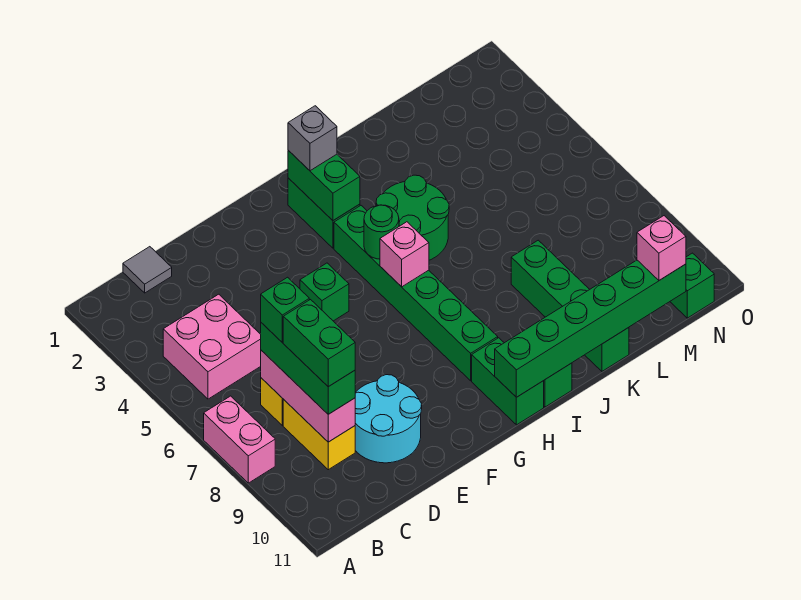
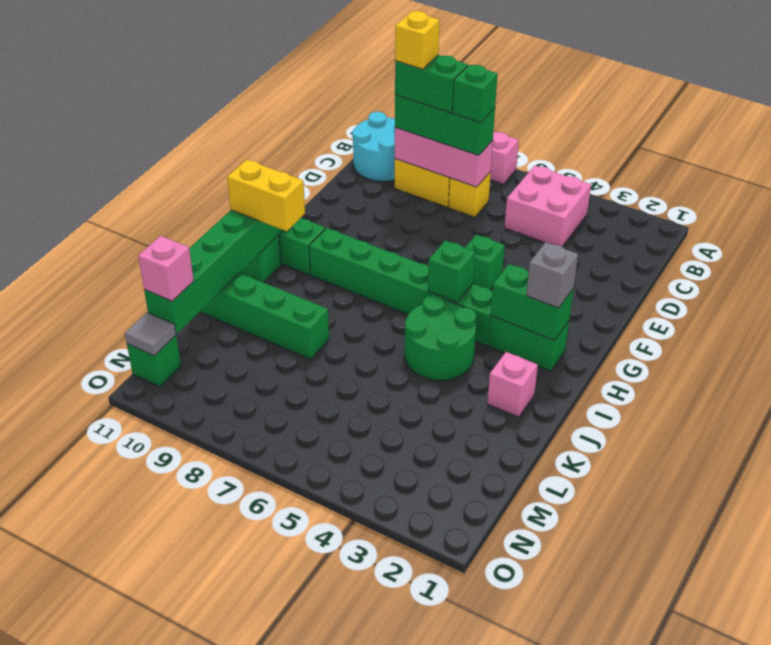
grey 1x1 tile [123,247,172,293] -> grey 1x1 tile moved to [125,312,176,356]
none -> yellow 1x1 brick [395,11,440,69]
cyan 2x2 round brick [355,375,422,463] -> cyan 2x2 round brick moved to [352,112,395,181]
green 1x1 round brick [364,205,399,259] -> green 1x1 brick [428,240,475,303]
pink 1x1 brick [380,222,429,287] -> pink 1x1 brick moved to [487,352,538,417]
none -> yellow 1x2 brick [227,160,305,231]

